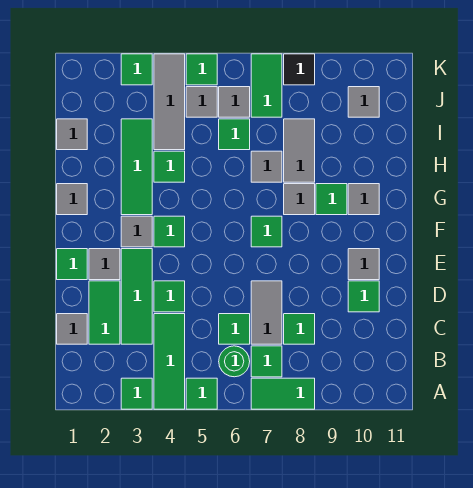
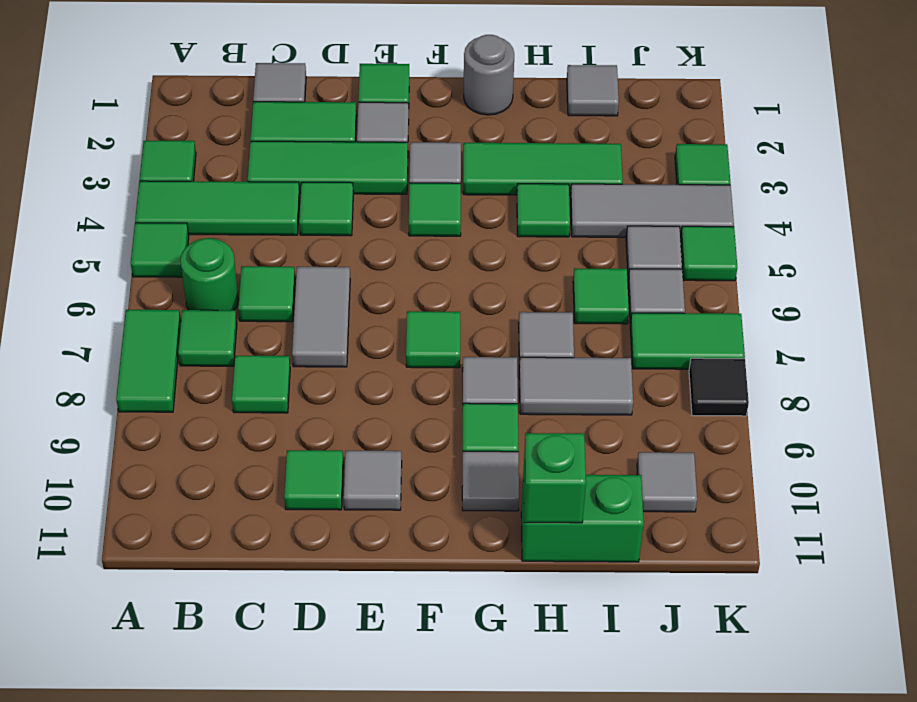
grey 1x2 tile [251,281,282,344] -> grey 1x2 tile turned to [292,267,350,367]
grey 1x1 tile [57,184,87,215] -> grey 1x1 round brick [464,35,514,115]
none -> green 1x2 brick [521,475,644,562]
none -> green 1x1 brick [523,433,586,523]

